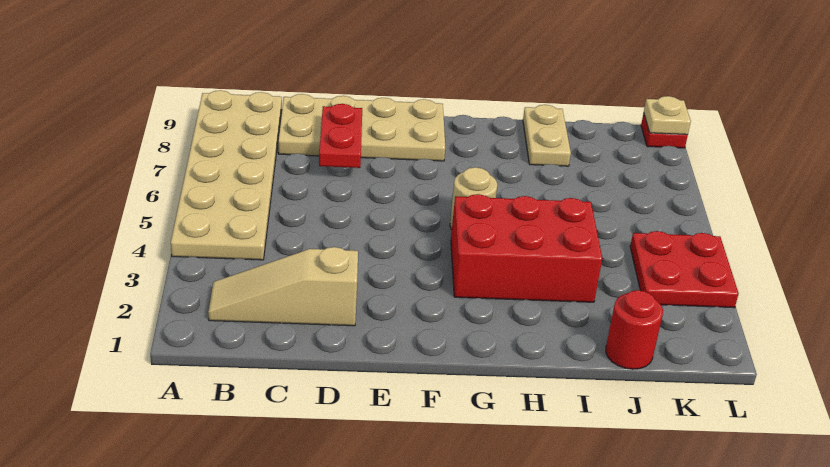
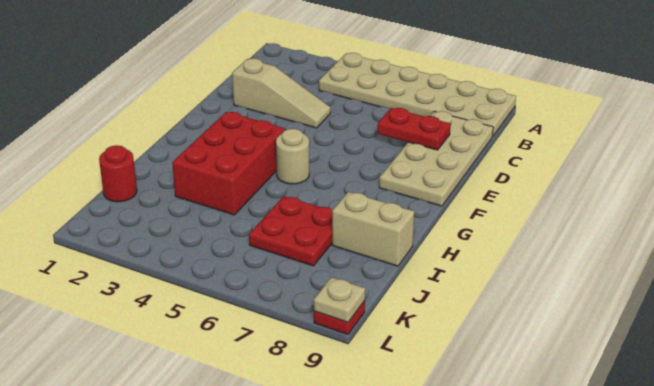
tan 1x3 slope [208,247,358,326] -> tan 1x3 slope turned to [232,58,331,128]
tan 1x2 plate [523,105,571,166] -> tan 1x2 brick [332,192,414,266]
red 2x2 plate [630,231,739,308] -> red 2x2 plate moved to [249,196,332,266]

